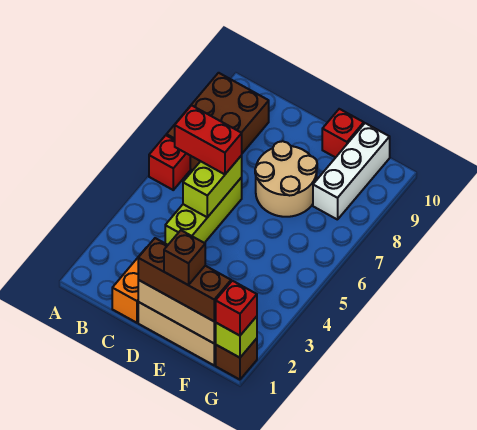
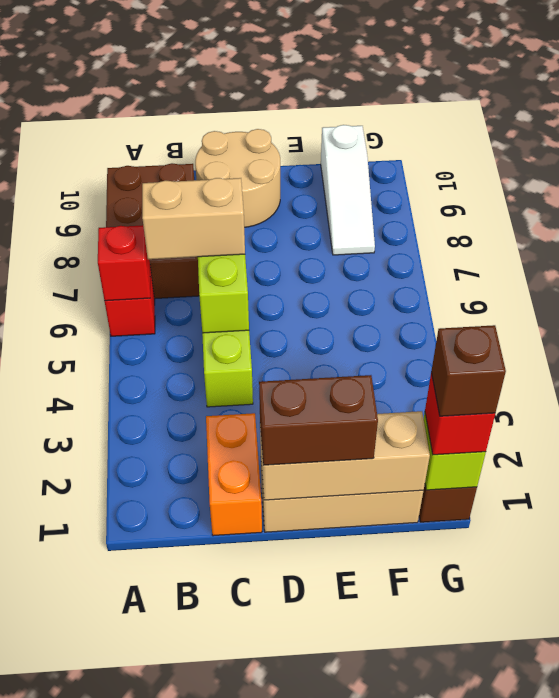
red 1x2 brick [175,105,242,174] -> tan 1x2 brick [142,178,245,259]
brown 1x3 brick [138,238,231,321] -> brown 1x2 brick [259,375,378,465]
tan 2x2 round brick [255,141,317,217] -> tan 2x2 round brick moved to [195,129,280,227]
brown 1x1 brick [164,230,205,285] -> brown 1x1 brick moved to [431,325,506,416]
red 1x1 brick [322,109,364,158] -> red 1x1 brick moved to [98,225,150,301]
white 1x3 brick [313,123,390,220] -> white 1x3 slope [321,125,375,255]

